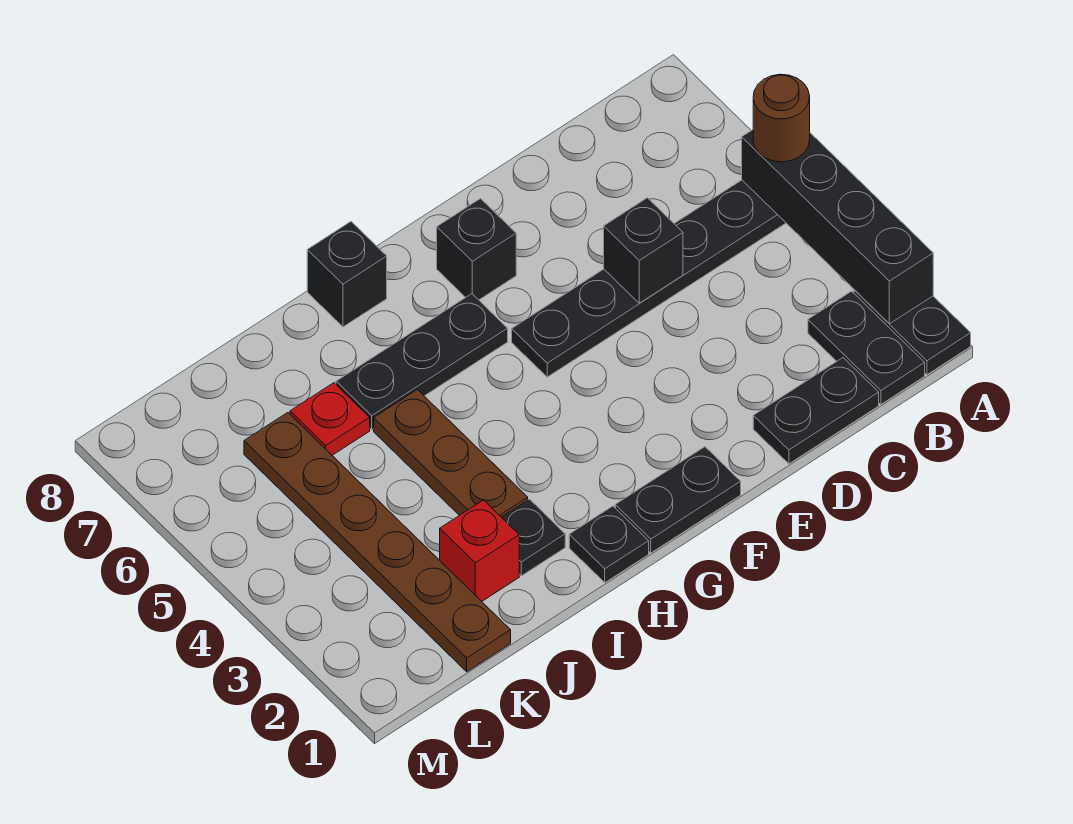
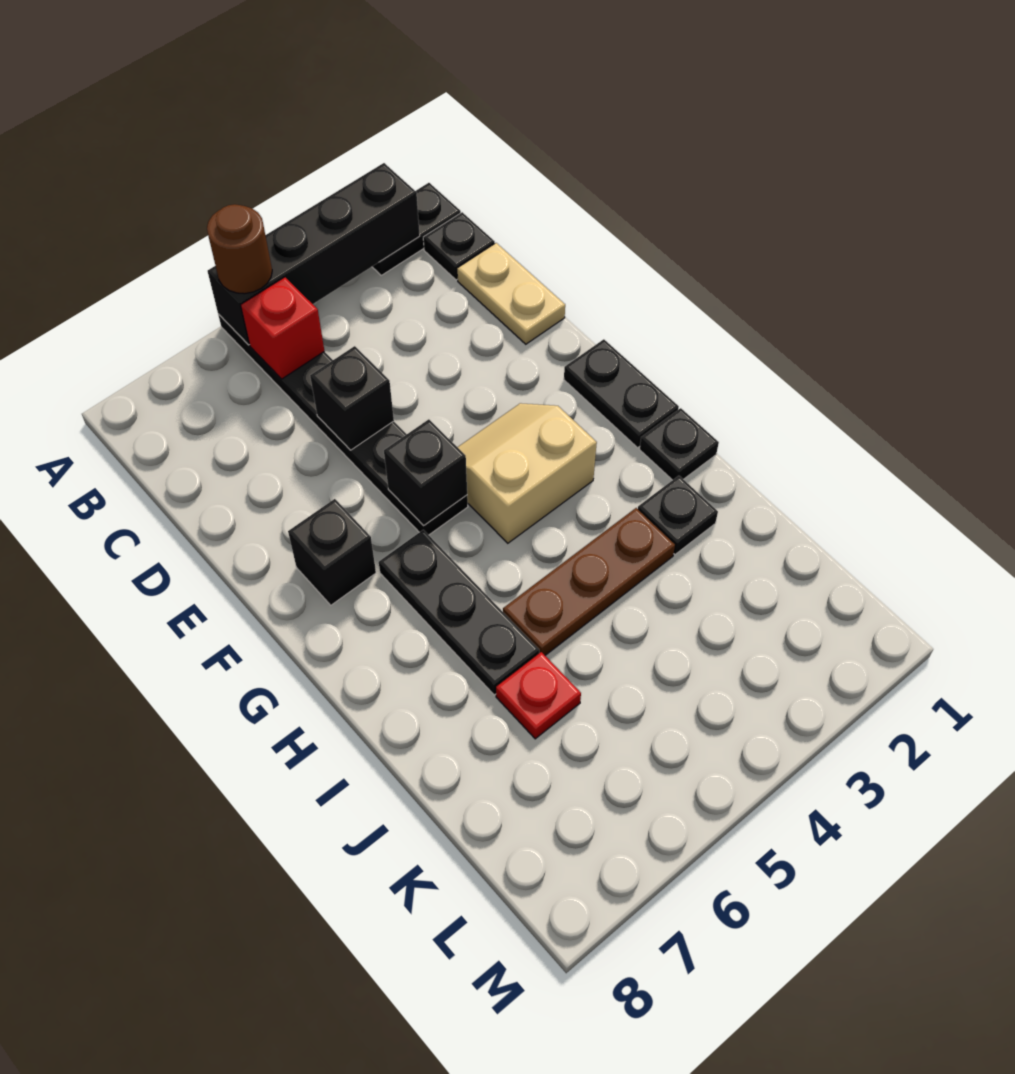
black 1x2 plate [808,291,925,404] -> black 1x1 plate [423,212,495,280]
black 1x2 plate [753,358,879,464] -> tan 1x2 plate [457,243,565,344]
none -> tan 2x2 slope [458,403,597,543]
black 1x1 brick [307,222,387,327] -> black 1x1 brick moved to [384,419,467,526]
red 1x1 brick [440,500,519,601] -> red 1x1 brick moved to [241,277,324,379]
brown 1x6 plate [244,413,511,672] -> none

